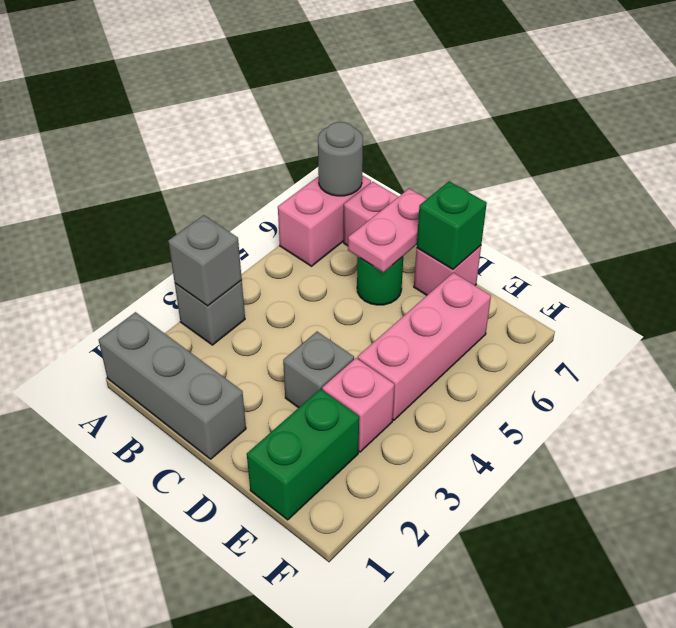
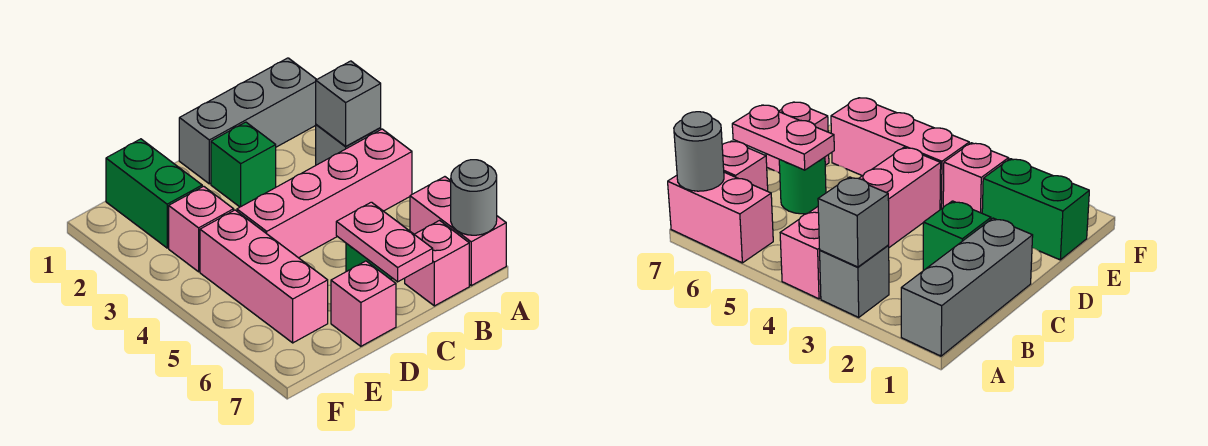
none -> pink 1x4 brick [237,129,412,258]
grey 1x1 brick [283,332,354,408] -> none
green 1x1 brick [417,181,487,269] -> green 1x1 brick moved to [211,122,276,207]

